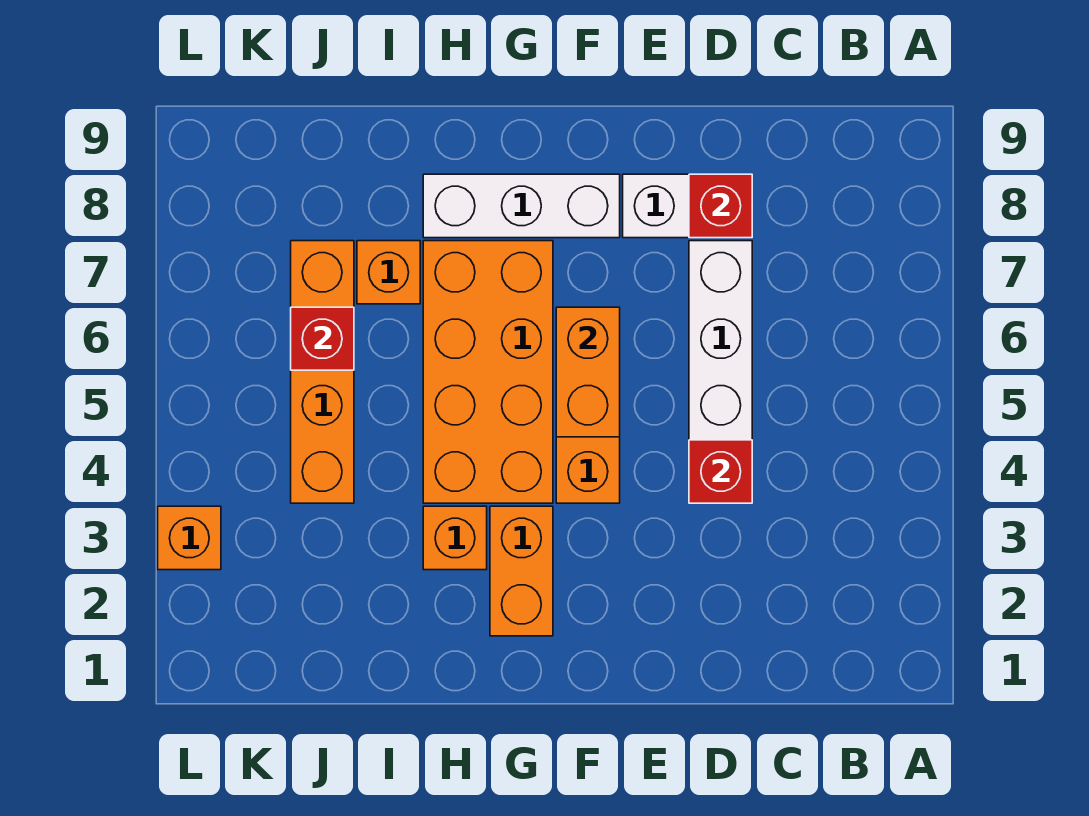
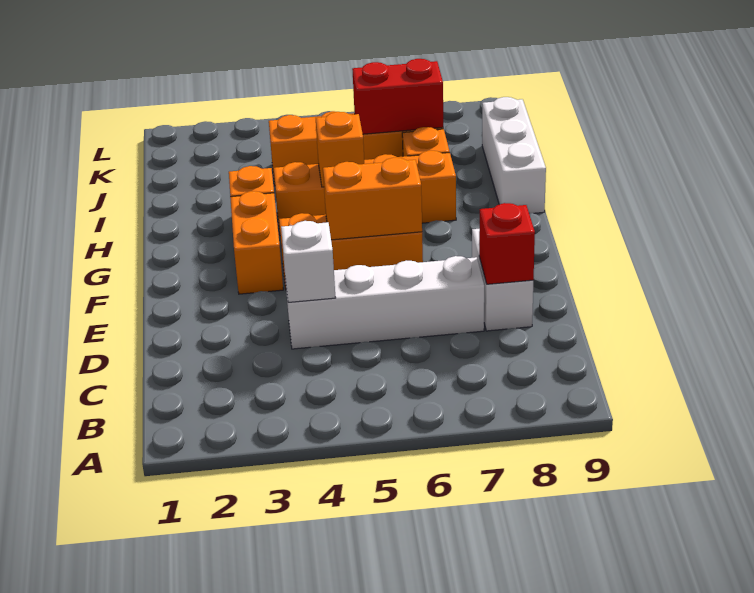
red 1x1 brick [689,440,752,503] -> white 1x1 brick [281,221,336,302]
white 1x3 brick [423,174,620,238] -> white 1x3 brick moved to [482,97,546,213]
orange 1x2 brick [490,506,553,636] -> orange 1x2 brick turned to [230,191,283,294]
orange 2x4 brick [423,241,553,503] -> orange 1x4 brick [274,151,456,232]
red 1x1 brick [291,307,354,370] -> red 1x2 brick [352,59,443,134]
orange 1x1 brick [158,506,221,570] -> orange 1x1 brick moved to [316,112,364,187]

